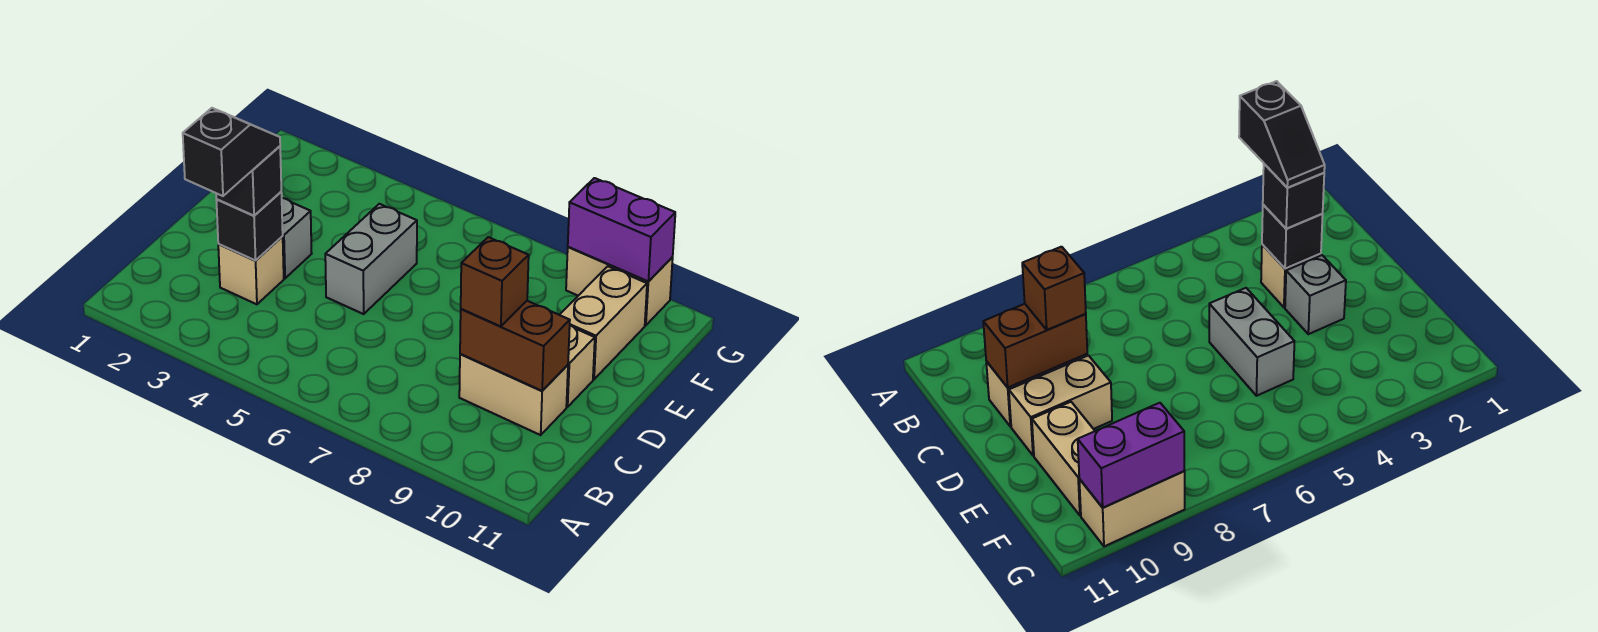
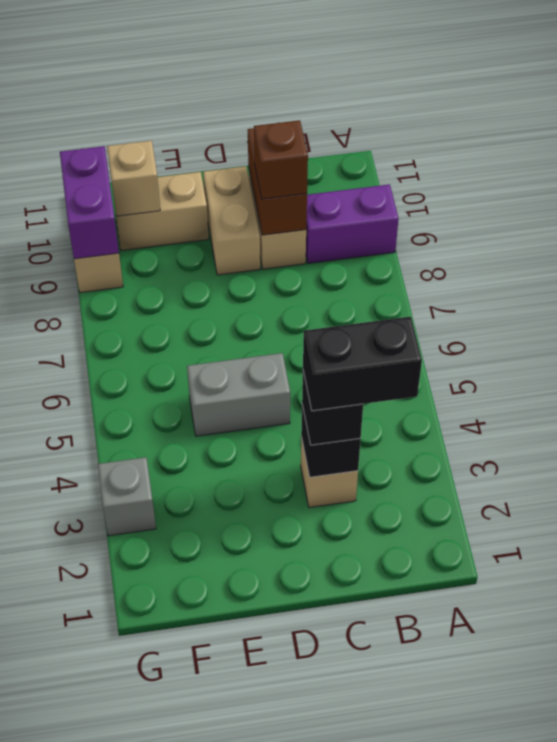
none -> purple 1x2 brick [306,184,399,263]
black 1x2 slope [183,108,280,196] -> black 1x2 brick [303,317,422,411]
grey 1x1 brick [282,198,312,278] -> grey 1x1 brick moved to [98,457,156,536]
none -> tan 1x1 brick [107,141,160,216]

